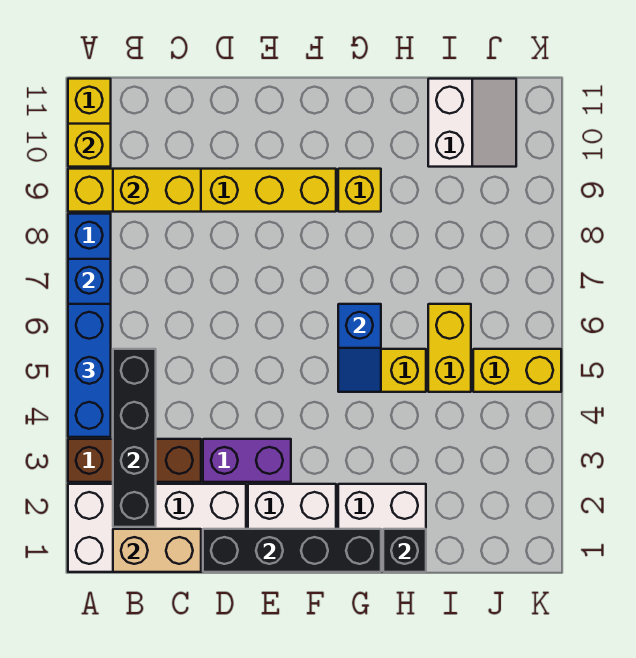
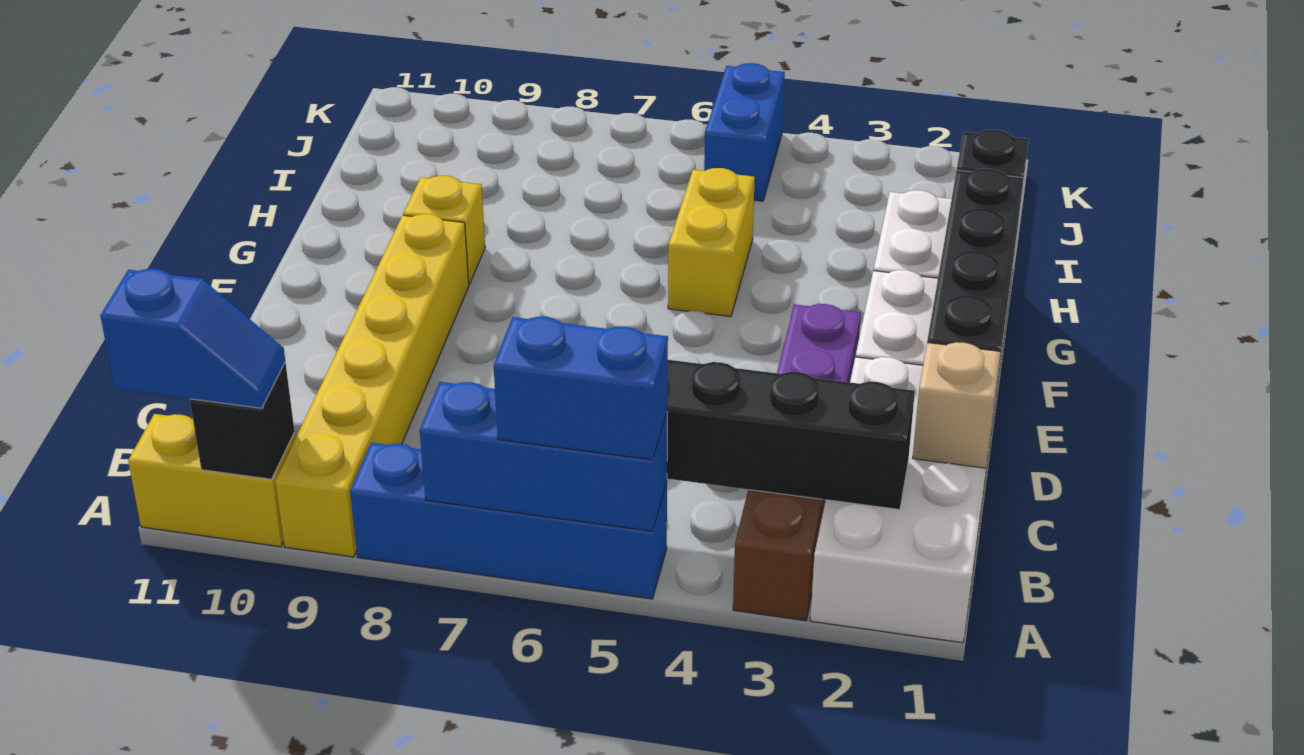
blue 1x3 brick [68,304,111,437] -> blue 1x2 brick [494,317,668,460]
yellow 1x1 brick [68,124,111,167] -> black 1x1 brick [190,362,295,479]
tan 1x2 brick [113,529,201,572] -> tan 1x1 brick [913,342,1001,468]
yellow 1x2 brick [113,169,201,212] -> none
blue 1x2 slope [338,304,381,392] -> blue 1x2 slope moved to [100,269,285,408]
yellow 1x2 brick [428,304,471,392] -> none
white 2x2 slope [428,79,516,167] -> none
yellow 1x2 brick [473,349,561,392] -> blue 1x2 brick [704,63,785,201]

